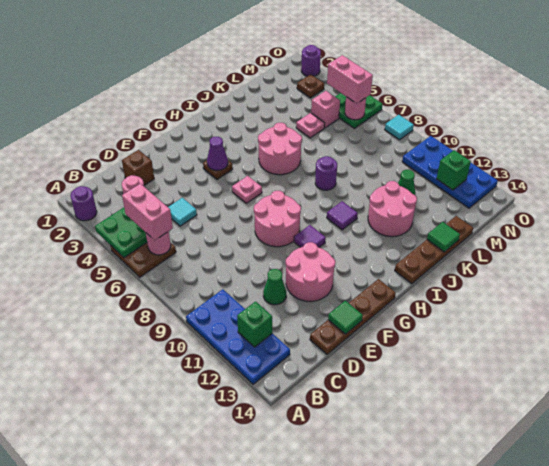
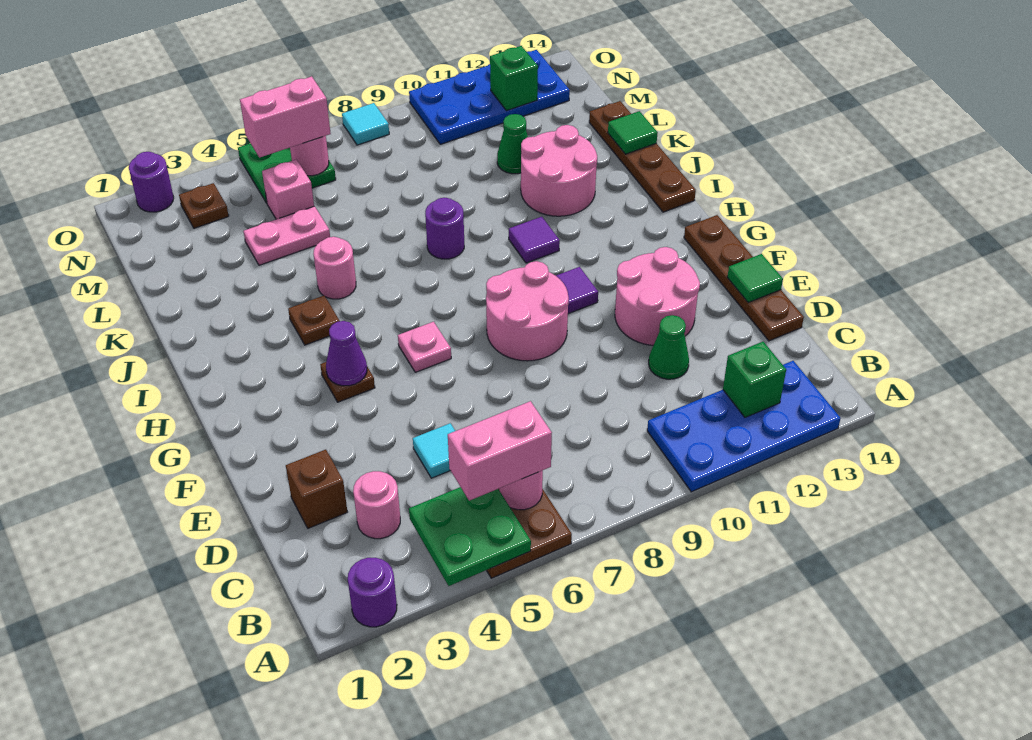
none -> brown 1x1 plate [288,296,340,345]
pink 2x2 round brick [258,123,302,175] -> pink 1x1 round brick [313,237,356,299]
pink 1x1 plate [296,113,325,138] -> pink 1x2 plate [243,206,330,265]

